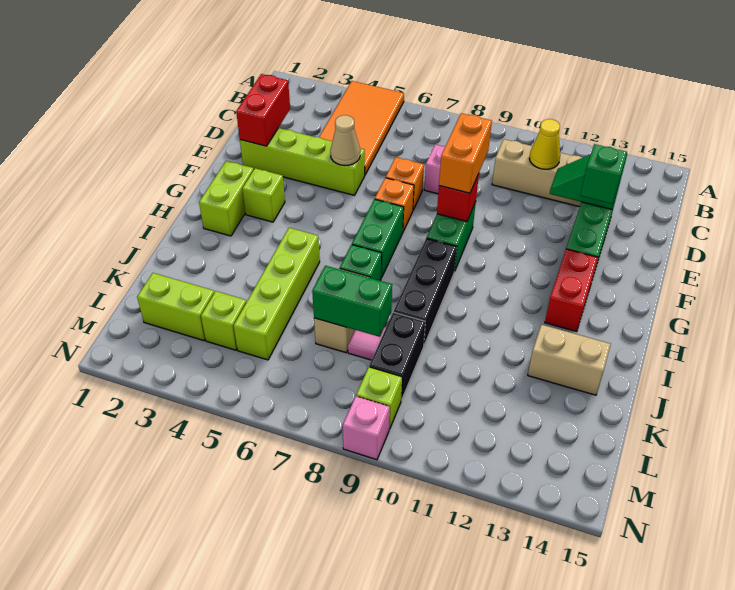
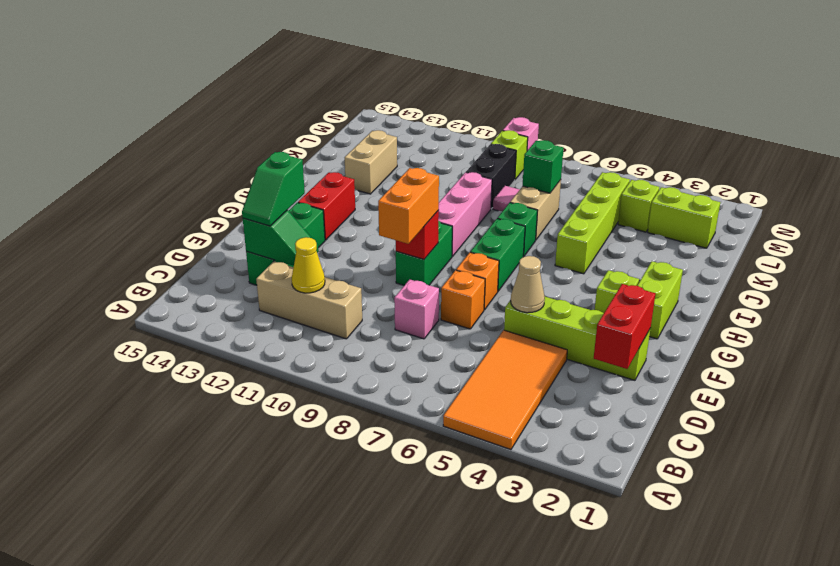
black 1x3 brick [394,238,457,345] -> pink 1x3 brick [438,172,492,257]
tan 1x2 brick [528,325,611,395] -> tan 1x2 brick turned to [345,130,397,194]
green 1x2 brick [312,266,392,337] -> green 1x1 brick [523,140,563,193]

